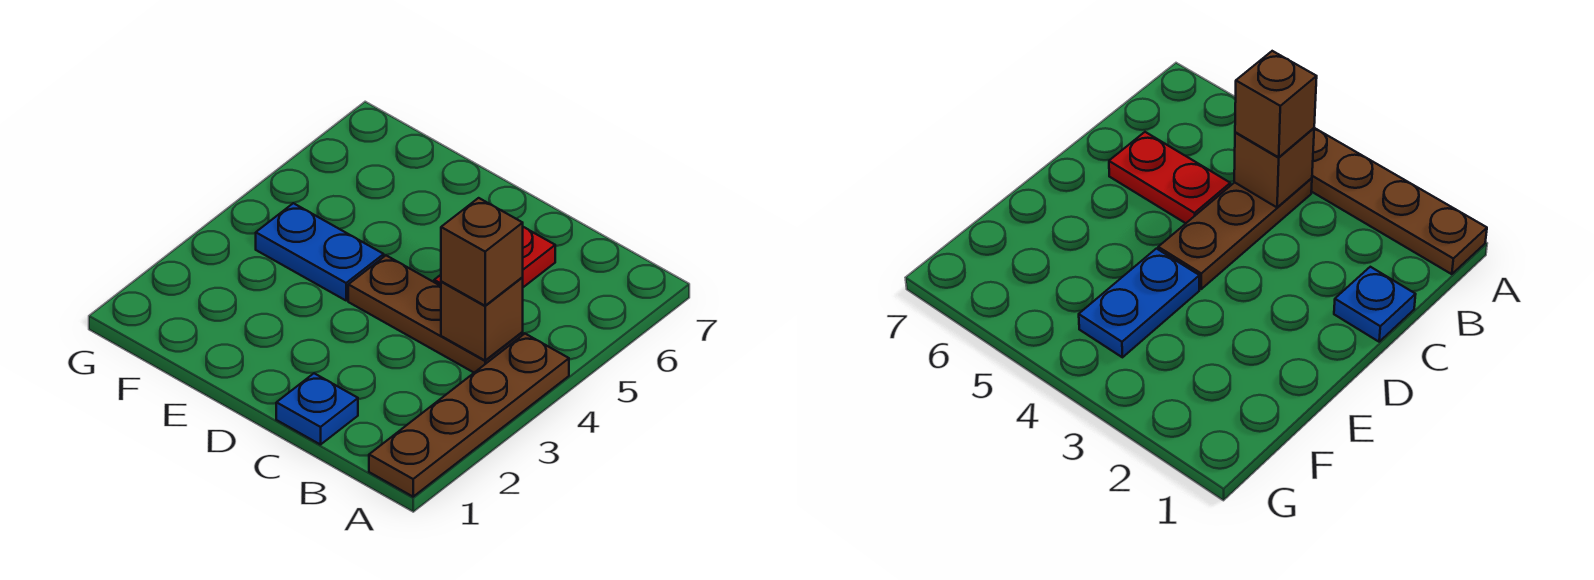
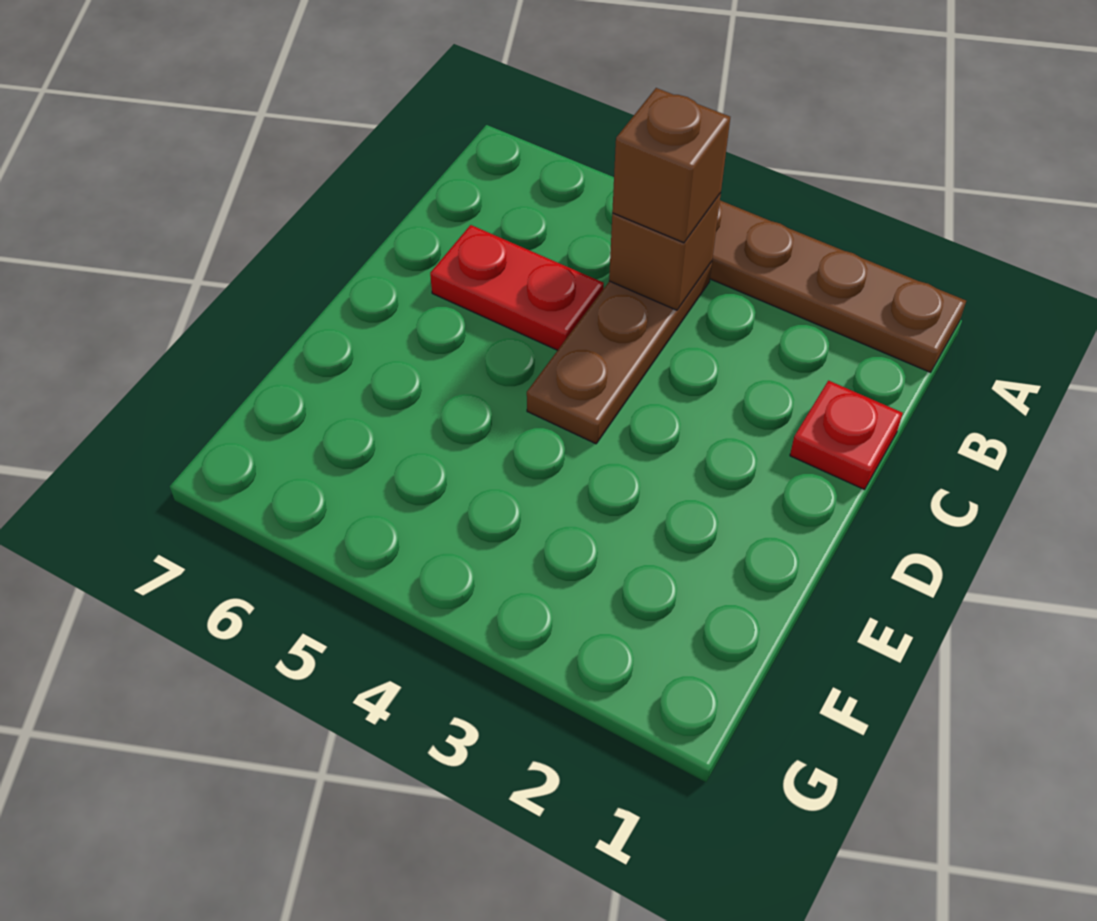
blue 1x1 plate [276,373,358,445] -> red 1x1 plate [790,381,903,490]
blue 1x2 plate [256,203,384,300] -> none

